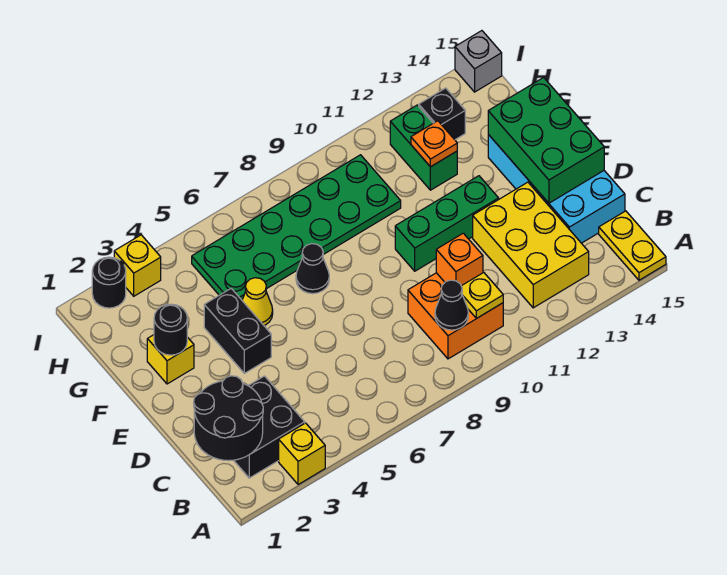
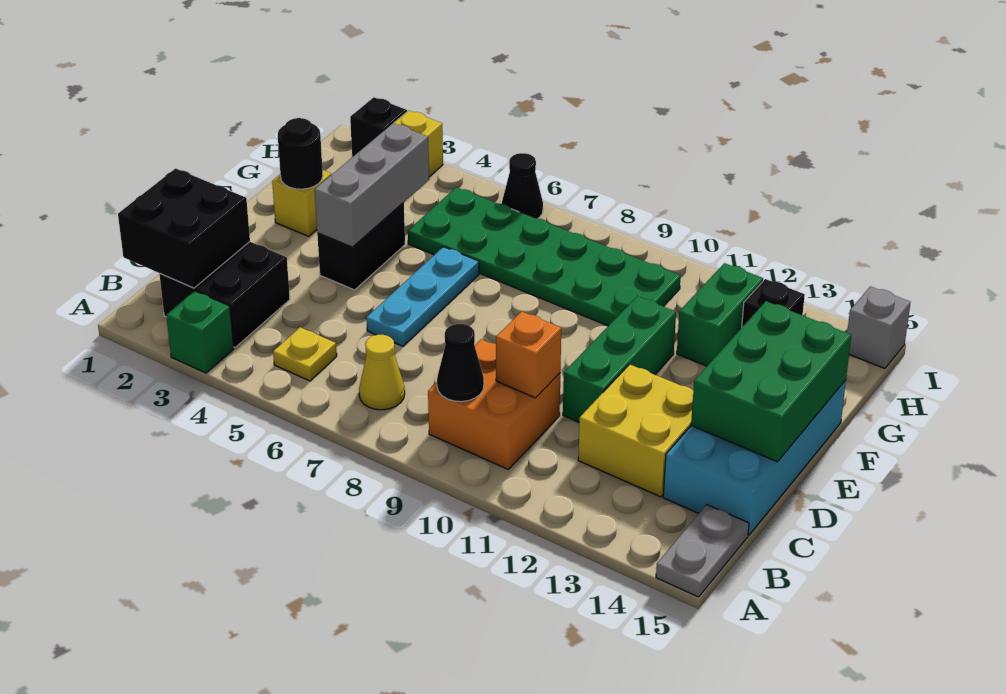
yellow 1x1 brick [279,423,325,485] -> green 1x1 brick [166,291,234,373]
yellow 1x2 plate [599,211,666,280] -> grey 1x2 plate [656,505,749,597]
black 2x2 round brick [194,376,263,461] -> black 2x2 brick [118,168,250,288]
yellow 1x1 plate [462,273,503,318] -> yellow 1x1 plate moved to [273,327,337,381]
yellow 2x3 brick [473,182,589,308] -> yellow 2x2 brick [578,364,693,497]
none -> cyan 1x3 plate [366,247,479,346]
none -> grey 1x3 brick [315,123,429,247]
green 1x3 brick [395,176,499,271] -> green 1x3 brick turned to [563,296,676,422]
yellow 1x1 cone [242,278,273,326] -> yellow 1x1 cone moved to [359,335,405,410]
black 1x1 cone [296,244,329,294] -> black 1x1 cone moved to [502,153,543,218]
orange 1x1 plate [411,121,457,167] -> none
black 1x1 round brick [92,257,126,308] -> black 1x1 brick [350,97,407,157]

